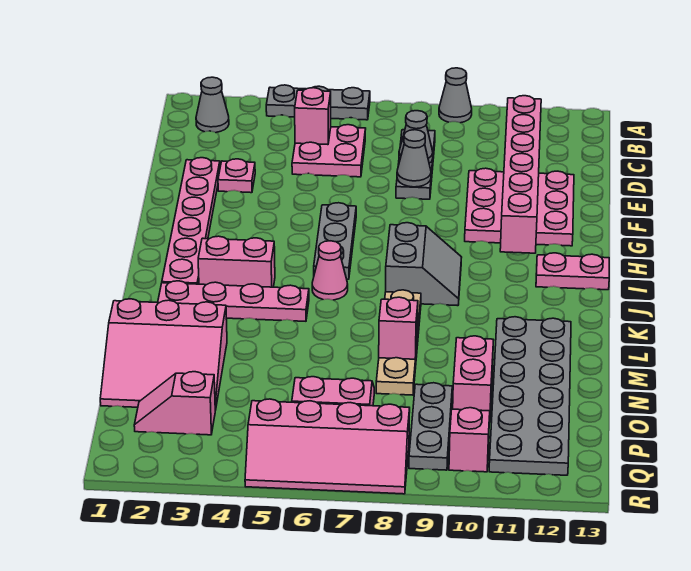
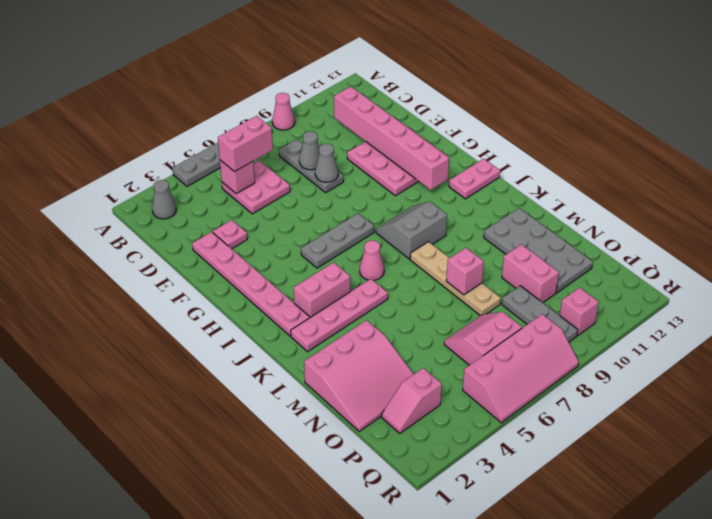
grey 1x1 cone [439,68,472,123] -> pink 1x1 cone [272,93,295,130]
none -> pink 1x2 brick [218,116,273,172]
grey 1x3 plate [314,203,356,279] -> grey 1x3 plate turned to [301,213,374,268]
grey 2x2 slope [386,223,462,306] -> grey 2x2 slope turned to [376,201,447,259]
grey 2x6 plate [489,317,571,475] -> grey 2x4 plate [484,208,593,293]

